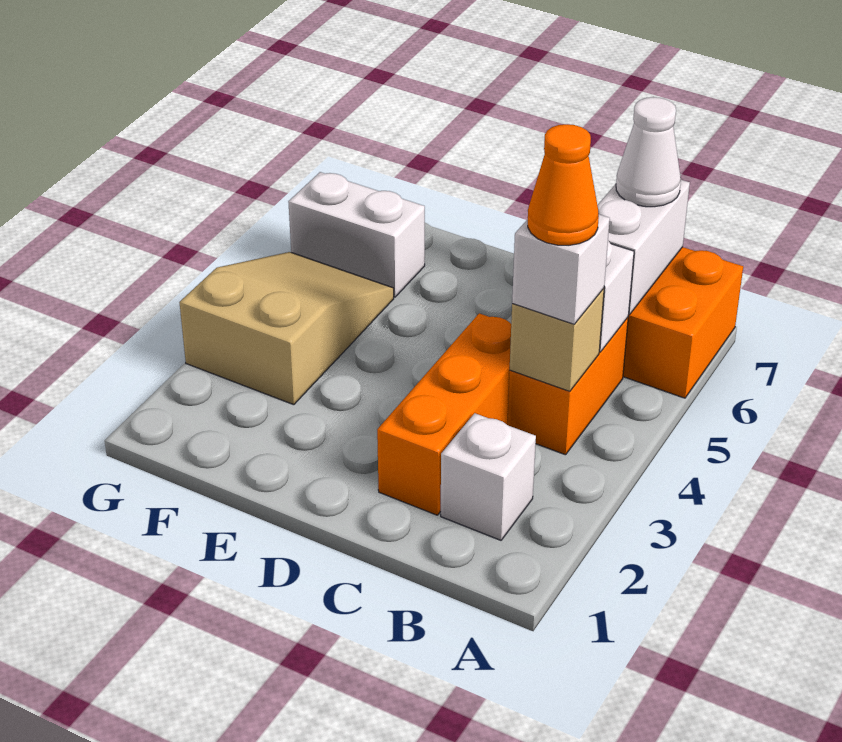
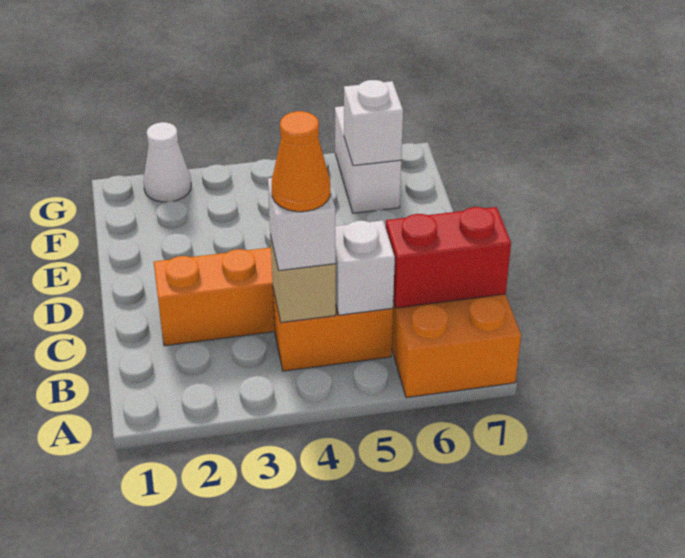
white 1x1 brick [441,413,536,540] -> white 1x1 brick moved to [344,80,403,166]
white 1x2 brick [598,180,690,315] -> red 1x2 brick [386,207,511,308]
white 1x1 cone [616,97,681,207] -> white 1x1 cone moved to [143,122,191,202]
tan 2x3 slope [179,252,394,405] -> none

